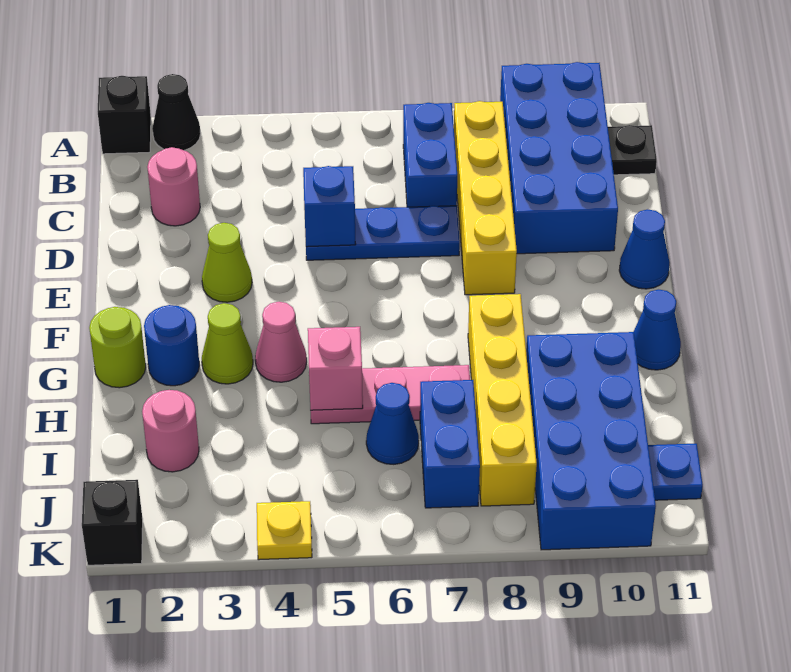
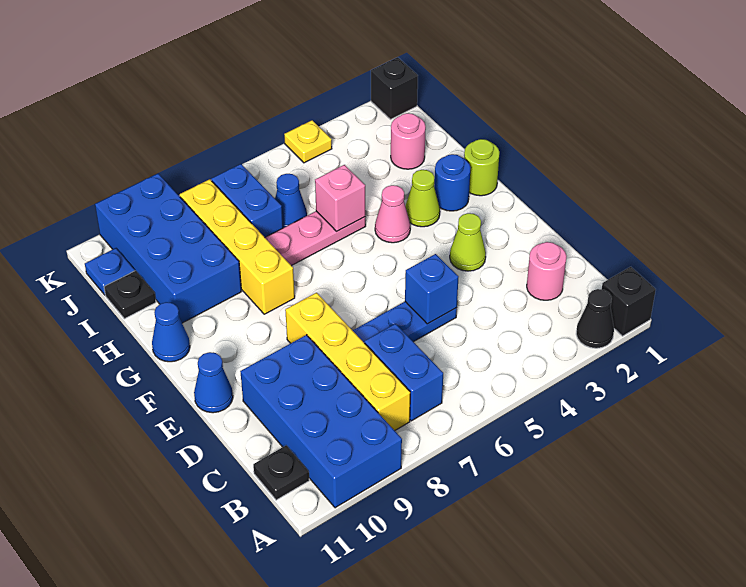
none -> black 1x1 plate [104,271,156,319]

